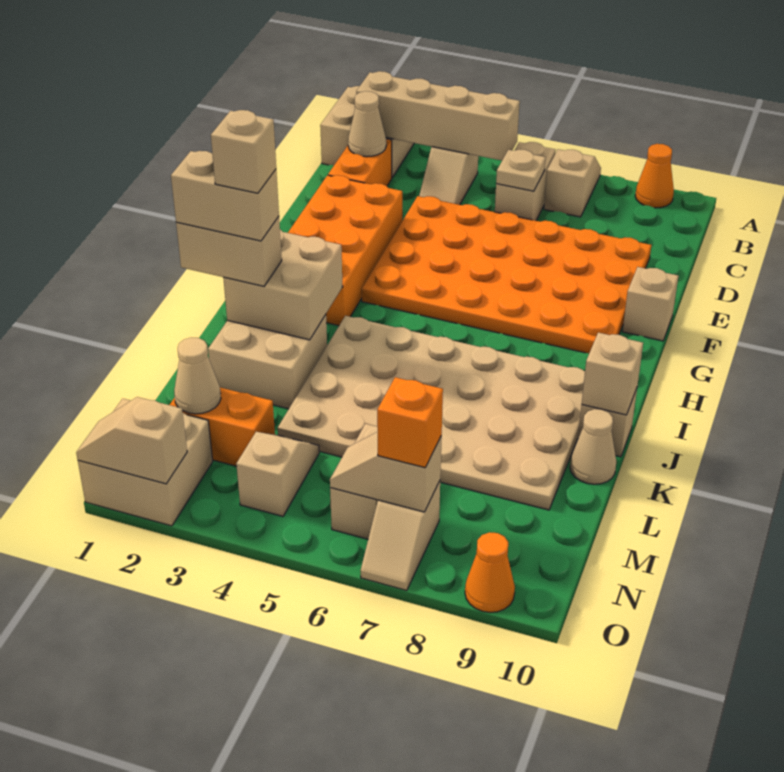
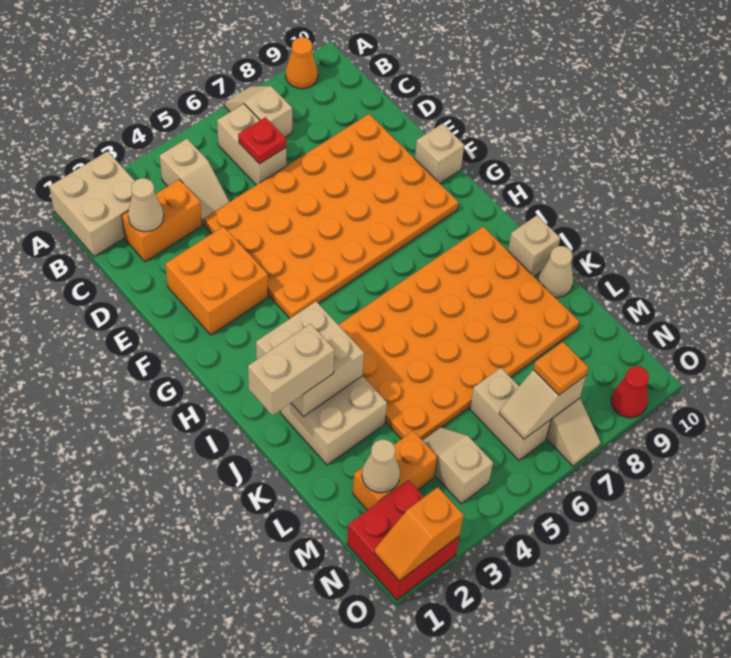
tan 1x4 brick [356,71,520,161] -> none
orange 1x2 brick [328,139,392,186] -> orange 1x2 brick turned to [122,179,202,262]
tan 1x1 plate [496,150,546,191] -> red 1x1 plate [238,117,286,164]
orange 2x4 brick [288,175,402,326] -> orange 2x2 brick [165,227,268,335]
tan 4x6 plate [278,316,585,510] -> orange 4x6 plate [339,227,579,440]
tan 1x2 brick [171,151,279,241] -> none
tan 1x1 brick [211,110,276,193] -> none
tan 1x1 brick [582,333,643,415] -> none
tan 2x2 brick [78,399,213,526] -> red 2x2 brick [347,480,459,600]
orange 1x1 brick [377,377,443,468] -> orange 1x1 plate [533,342,588,395]
tan 1x2 slope [76,397,187,484] -> orange 1x2 slope [374,487,463,581]
orange 1x1 cone [465,532,515,612] -> red 1x1 cone [611,366,649,418]

